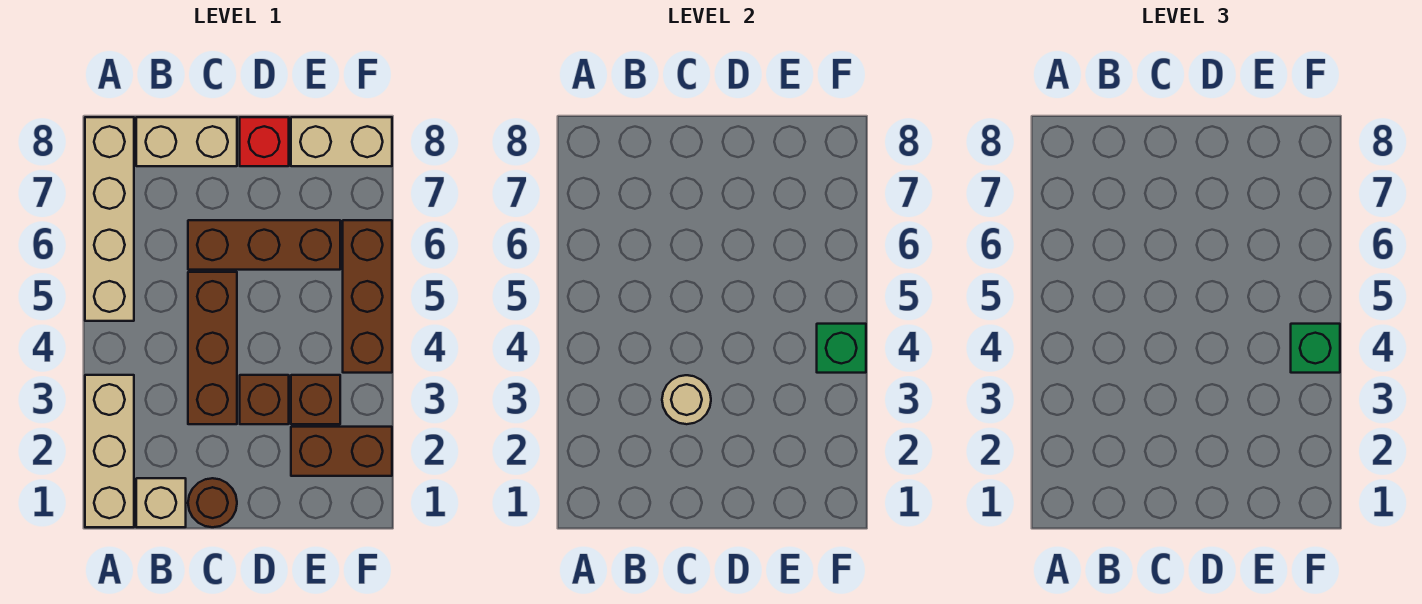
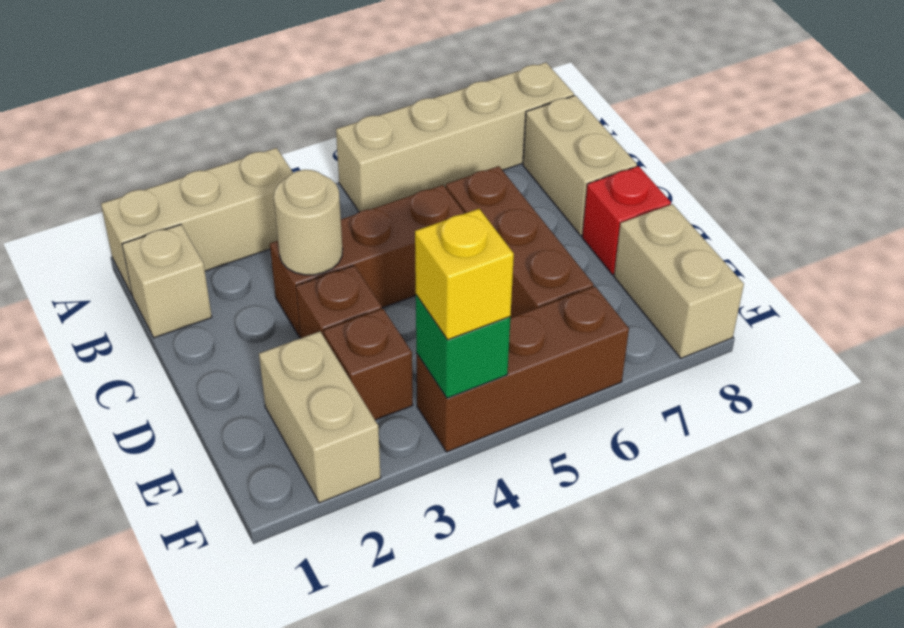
brown 1x1 round brick [188,478,237,527] -> none
brown 1x2 brick [291,427,392,476] -> tan 1x2 brick [259,332,381,503]
green 1x1 brick [1291,324,1340,373] -> yellow 1x1 brick [415,209,514,340]

